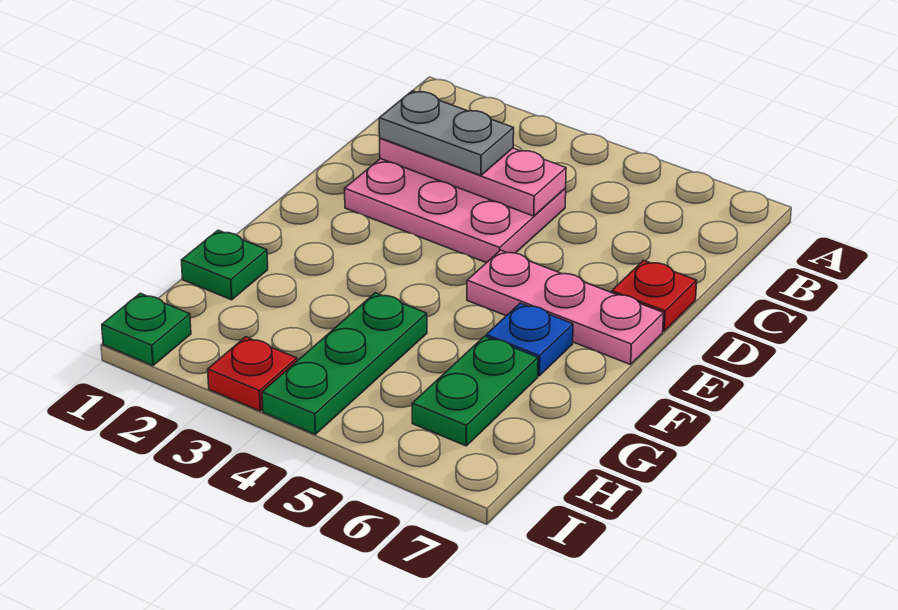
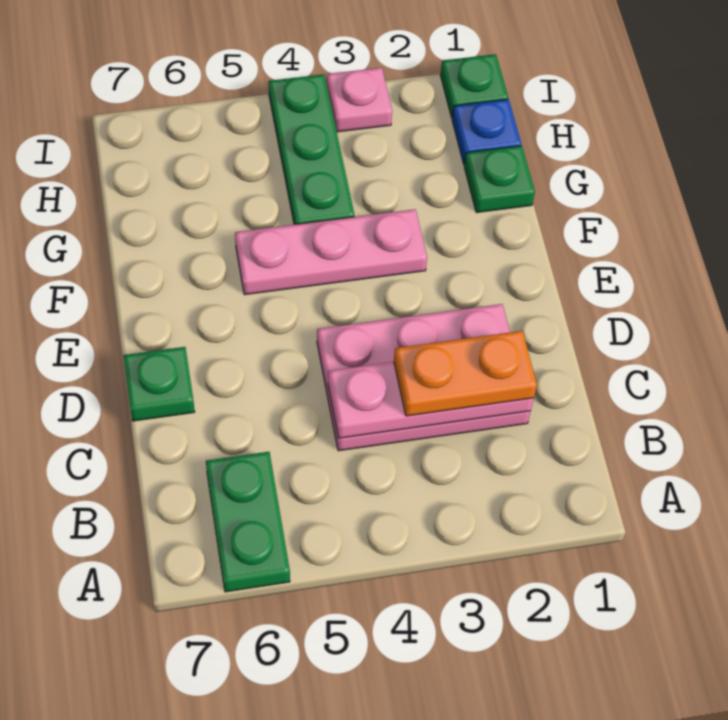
grey 1x2 plate [379,91,514,175] -> orange 1x2 plate [394,331,537,416]
red 1x1 plate [612,260,697,331] -> green 1x1 plate [124,347,195,421]
pink 1x3 plate [467,250,664,365] -> pink 1x3 plate moved to [235,209,427,295]
blue 1x1 plate [486,303,573,376] -> blue 1x1 plate moved to [452,99,521,164]
green 1x2 plate [412,336,538,446] -> green 1x2 plate moved to [206,452,290,592]
red 1x1 plate [208,337,297,411] -> pink 1x1 plate [327,68,392,132]

